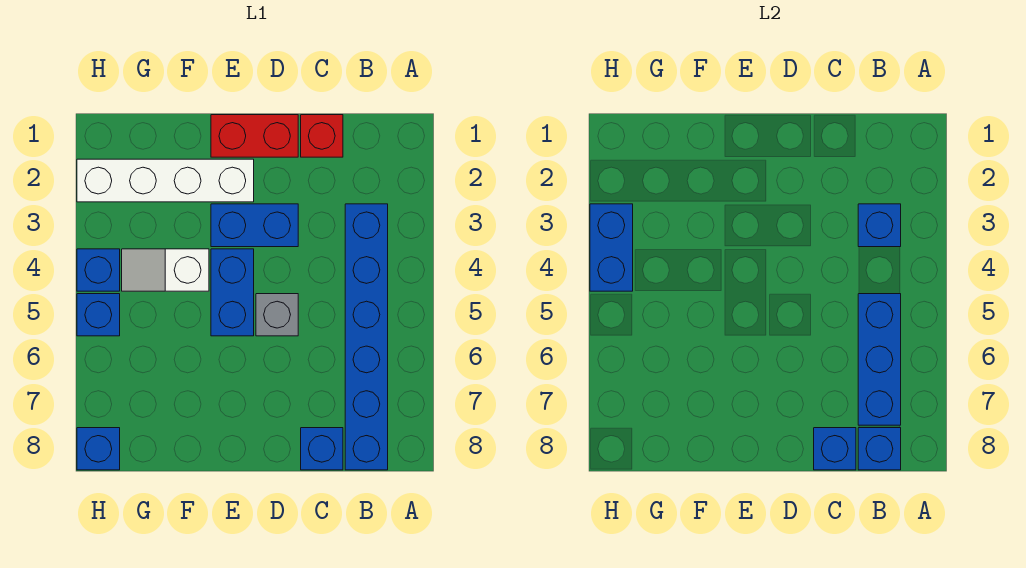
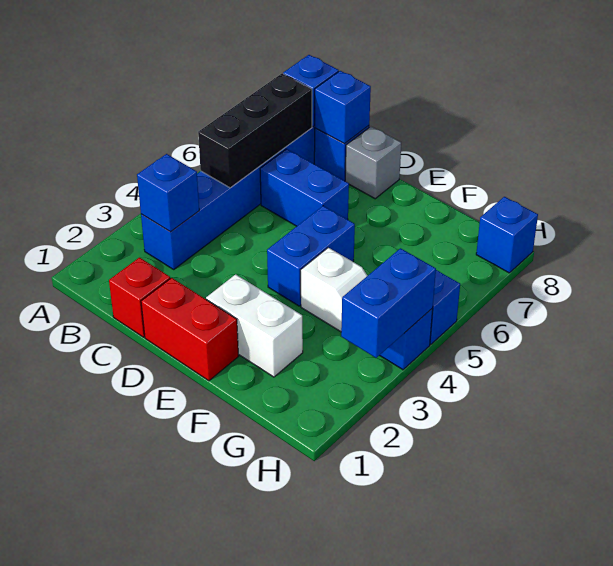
blue 1x3 brick [858,294,901,425] -> black 1x3 brick [198,74,312,188]
blue 1x2 brick [211,204,298,247] -> blue 1x2 brick moved to [260,149,349,226]
grey 1x1 brick [256,294,298,336] -> grey 1x1 brick moved to [345,126,401,199]
white 1x4 brick [77,159,254,202] -> white 1x2 brick [206,274,303,377]

